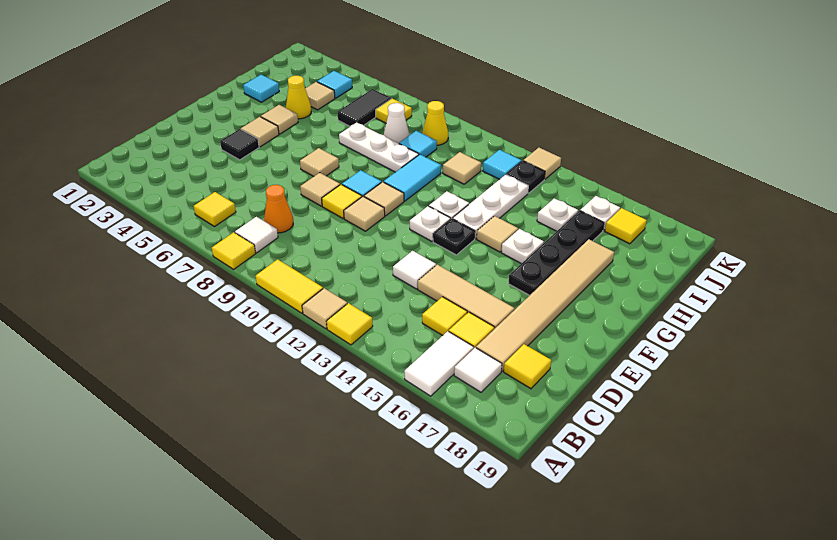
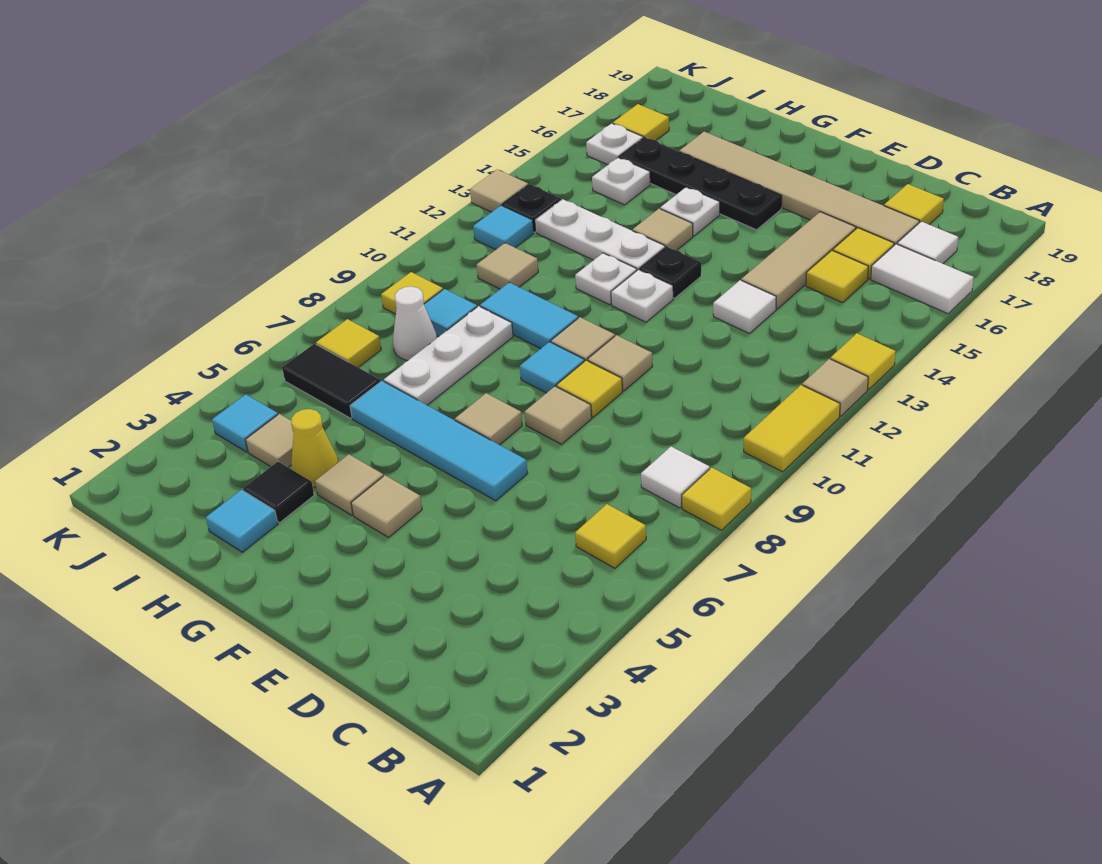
orange 1x1 cone [264,185,293,233] -> none
black 1x1 tile [220,129,259,160] -> black 1x1 tile moved to [243,461,314,523]
none -> cyan 1x4 tile [350,381,528,501]
yellow 1x1 cone [422,101,448,145] -> yellow 1x1 tile [381,272,443,314]

